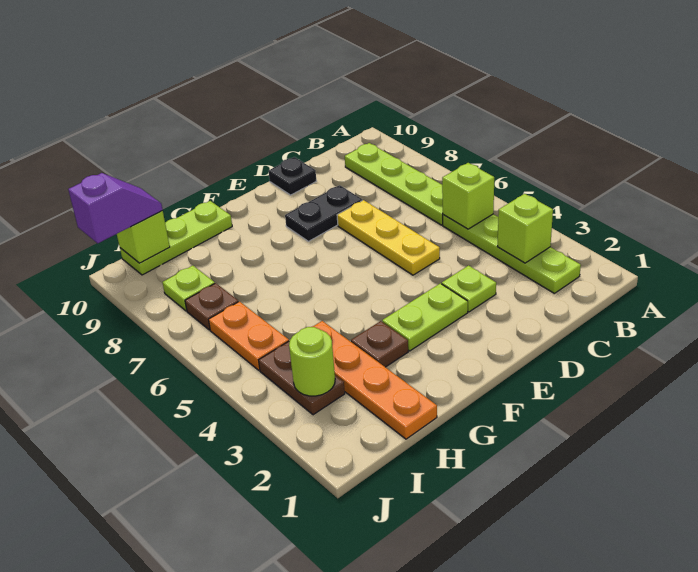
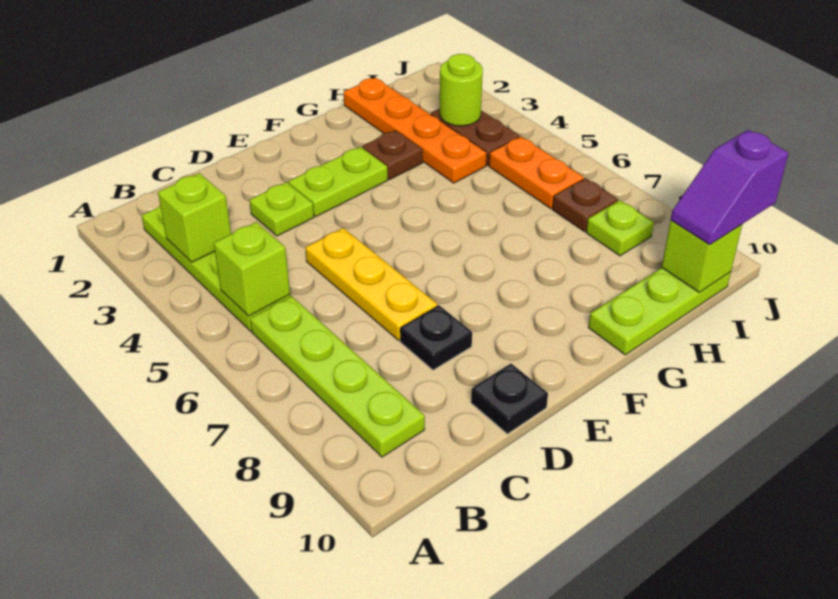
black 1x2 plate [285,185,362,241] -> black 1x1 plate [400,305,472,370]

